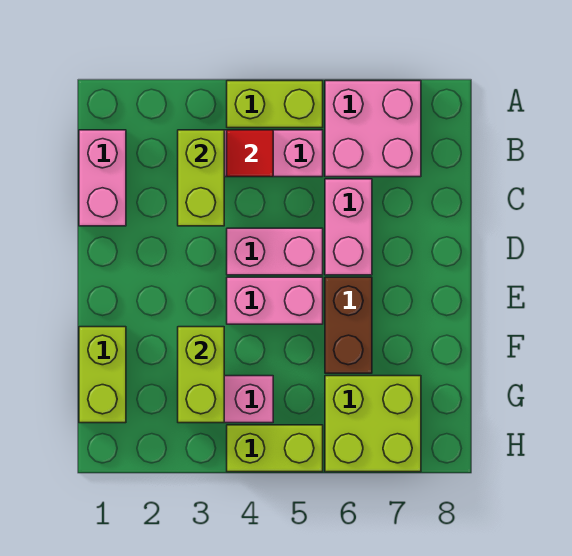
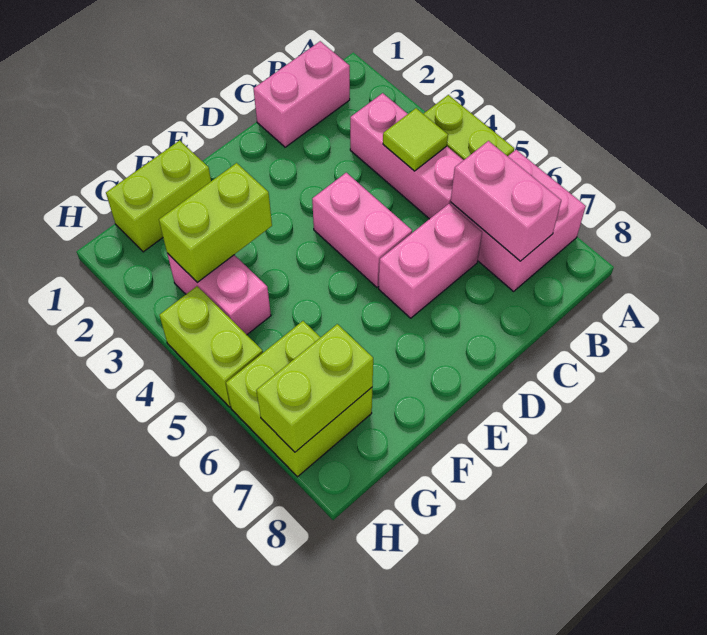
lime 1x2 brick [178,130,224,226] -> lime 1x2 brick moved to [256,324,373,452]
red 1x1 tile [227,130,273,177] -> lime 1x1 tile [383,108,448,171]
pink 1x2 brick [227,277,323,324] -> pink 1x2 brick moved to [451,141,561,261]
brown 1x2 brick [325,277,372,373] -> none

